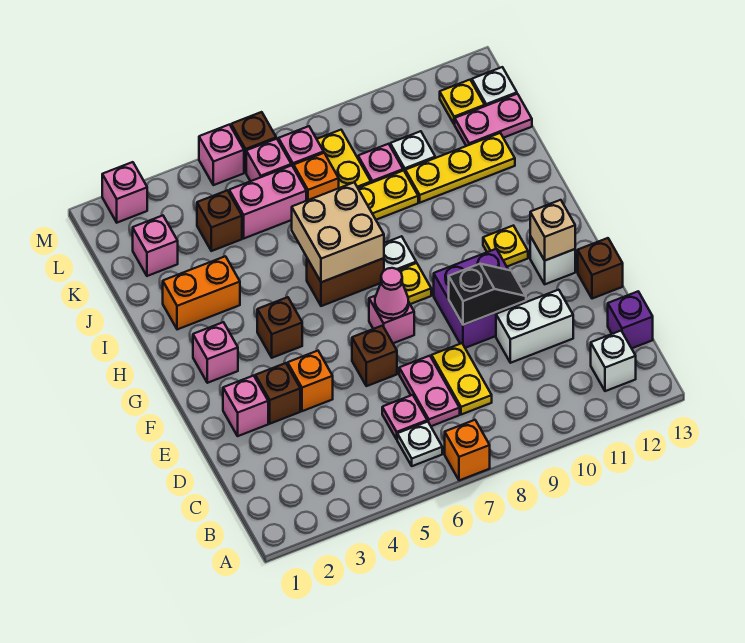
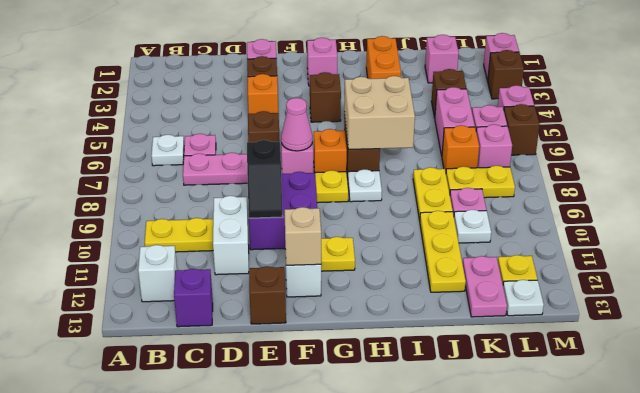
orange 1x1 brick [445,420,490,480] -> orange 1x1 brick moved to [314,129,347,173]
yellow 1x2 plate [432,343,492,415] -> yellow 1x2 plate moved to [145,218,213,252]
none -> brown 1x1 brick [488,50,524,99]

